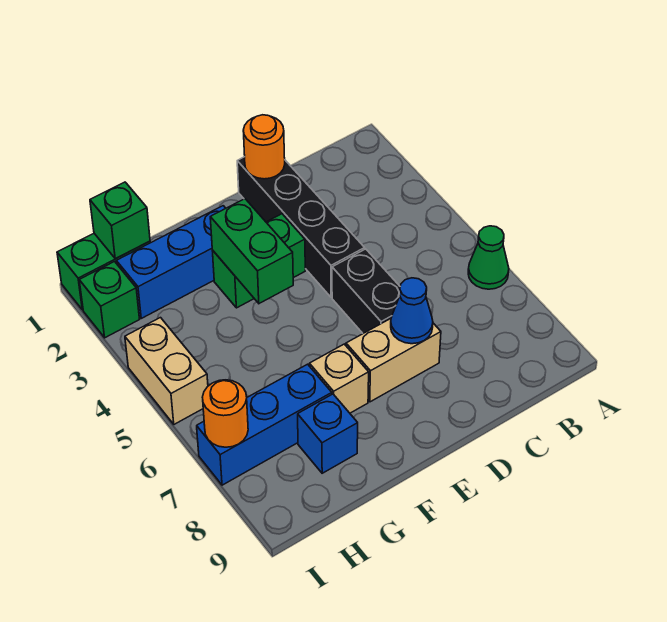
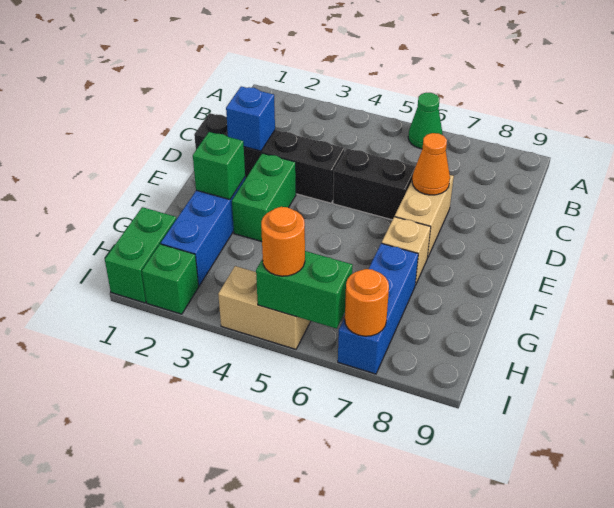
orange 1x1 round brick [243,115,285,179] -> orange 1x1 round brick moved to [261,207,305,276]
blue 1x1 cone [391,278,433,344] -> orange 1x1 cone [412,133,450,195]
green 1x2 brick [210,199,293,303] -> green 1x2 brick moved to [256,251,353,329]
blue 1x1 brick [298,394,358,473] -> blue 1x1 brick moved to [226,86,275,151]
green 1x1 brick [90,182,150,259] -> green 1x1 brick moved to [193,132,245,199]

